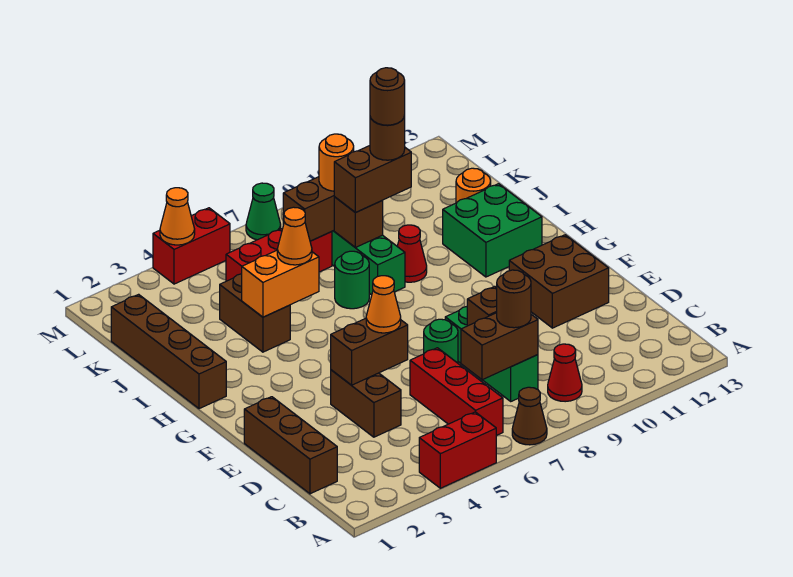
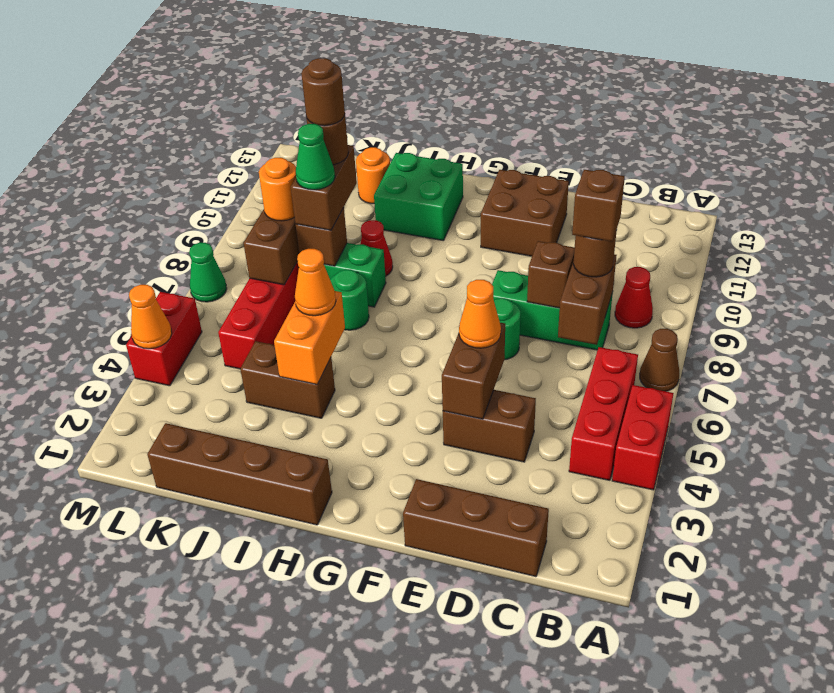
red 1x3 brick [410,348,503,436] -> red 1x3 brick turned to [569,347,638,480]
none -> brown 1x1 brick [572,170,625,242]
none -> green 1x1 cone [296,124,335,190]

